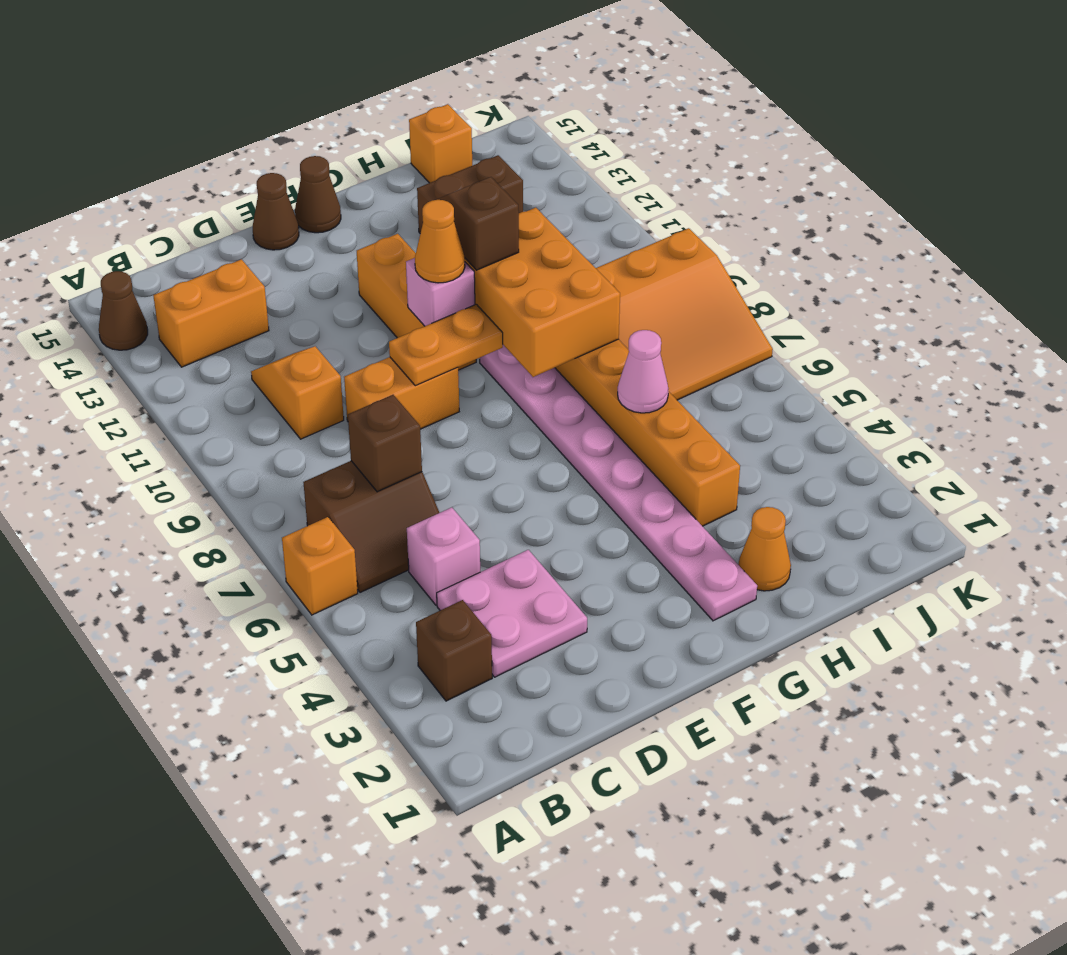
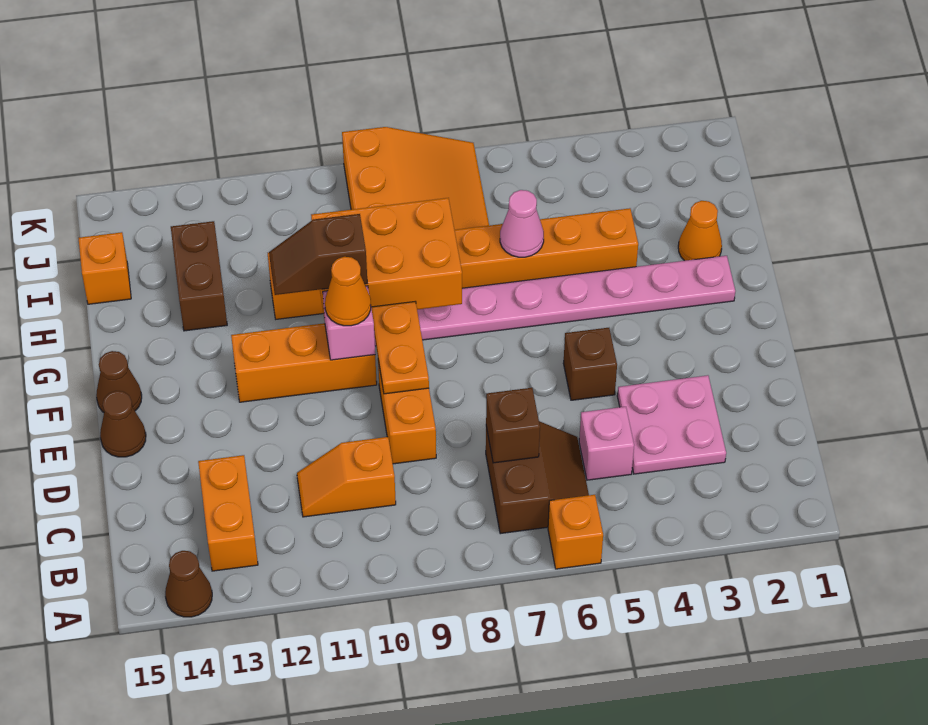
brown 1x1 brick [416,600,492,701] -> brown 1x1 brick moved to [563,328,617,400]

